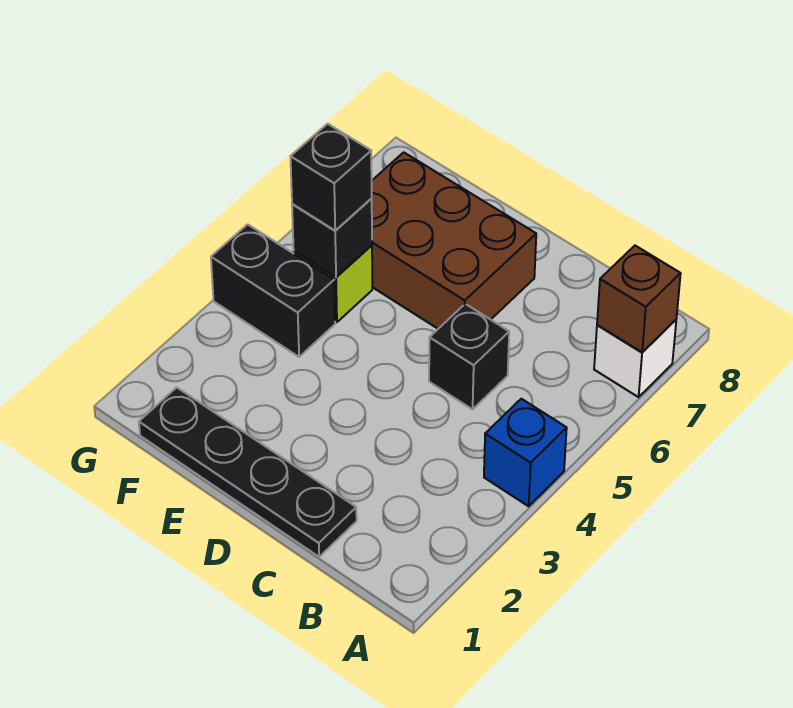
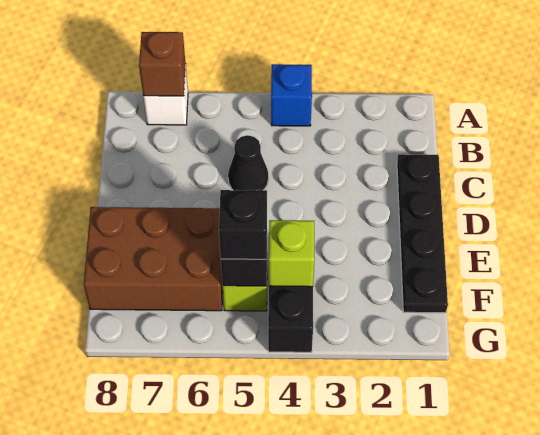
black 1x1 brick [429,304,509,409] -> black 1x1 cone [228,135,268,190]
brown 2x3 brick [371,152,536,329] -> brown 2x3 brick turned to [84,207,223,311]
none -> lime 1x1 brick [269,220,315,287]

